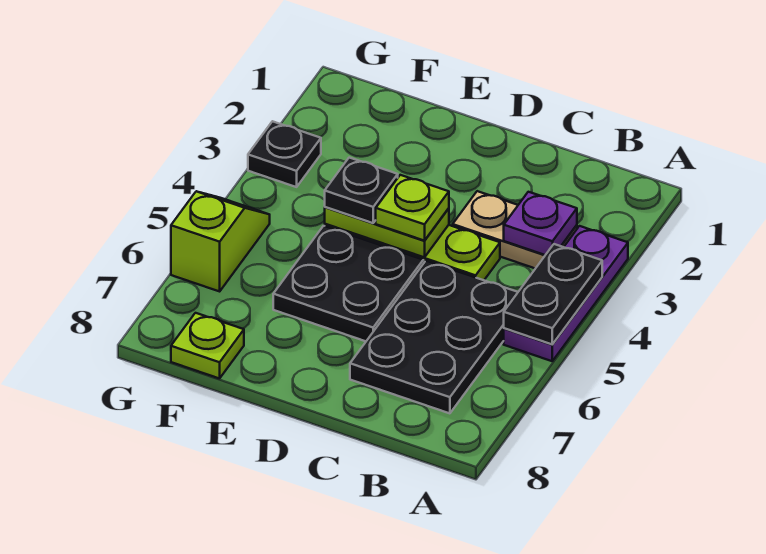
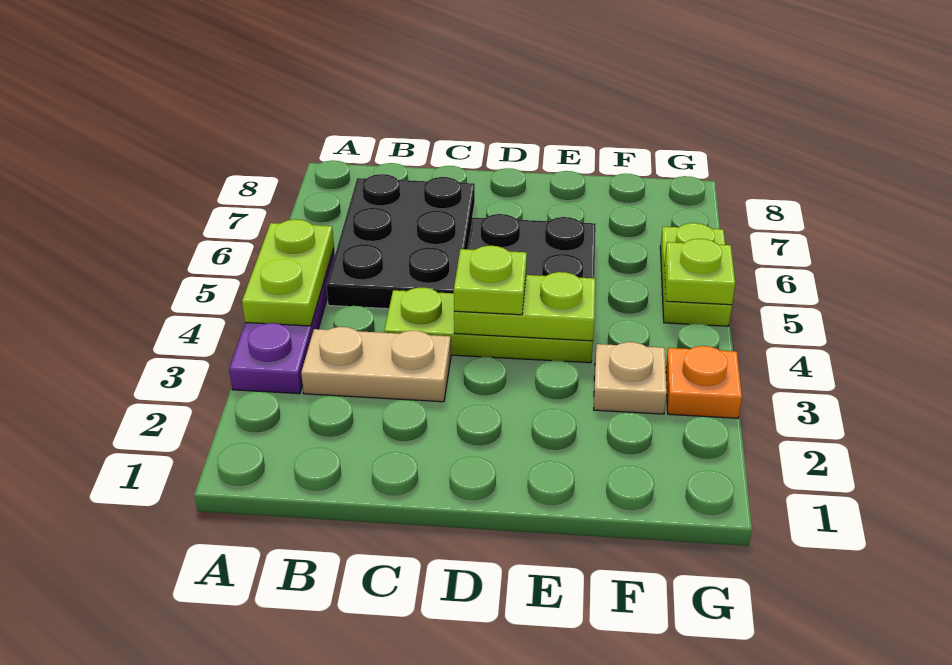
black 1x2 plate [504,244,602,344] -> lime 1x2 plate [242,219,334,326]
purple 1x1 plate [504,192,577,255] -> none
black 1x1 plate [325,158,398,223] -> none
none -> tan 1x1 plate [594,342,667,414]
lime 1x1 plate [171,313,244,379] -> lime 1x1 plate moved to [664,239,735,305]
black 1x1 plate [248,121,321,187] -> orange 1x1 plate [666,346,742,418]
lime 1x2 slope [171,191,270,291] -> lime 1x2 plate [660,223,732,326]

